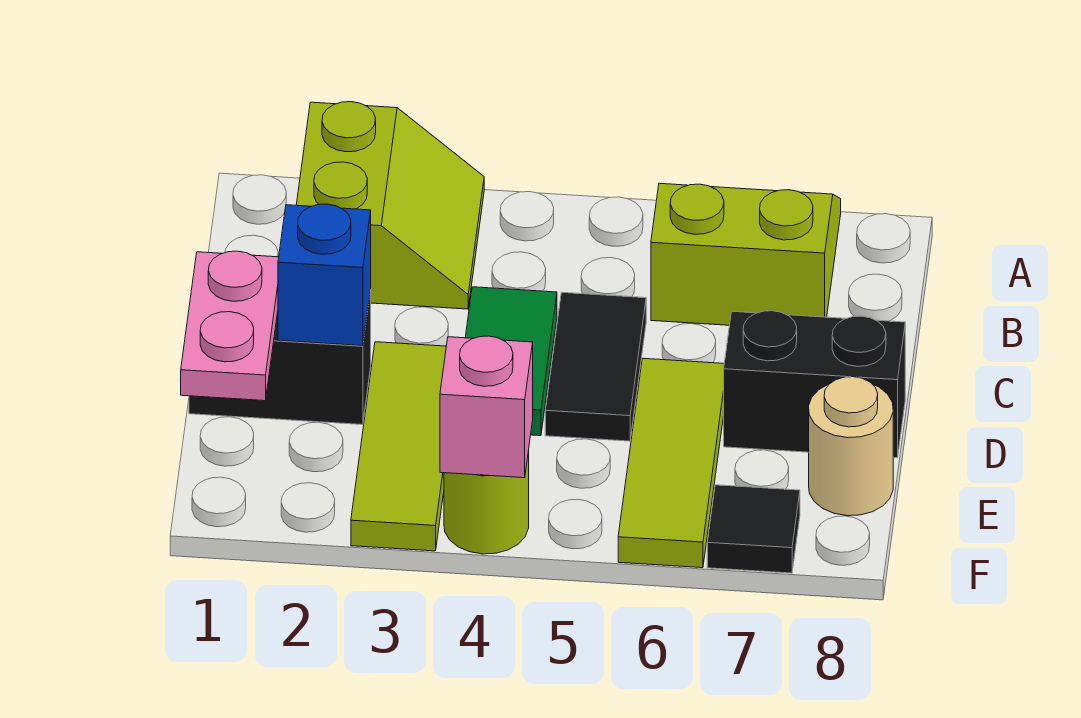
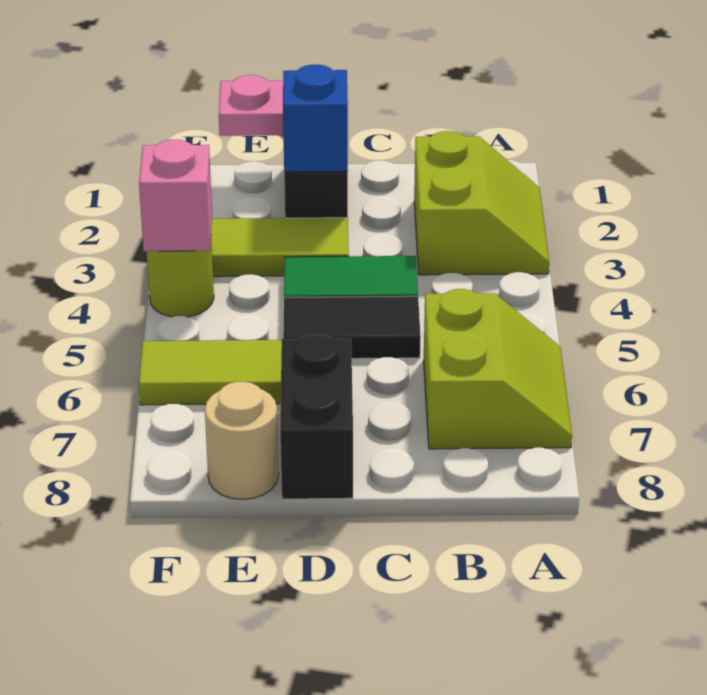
lime 2x2 slope [296,102,484,309] -> lime 2x2 slope turned to [414,131,549,275]
black 1x1 tile [707,485,800,573] -> none

